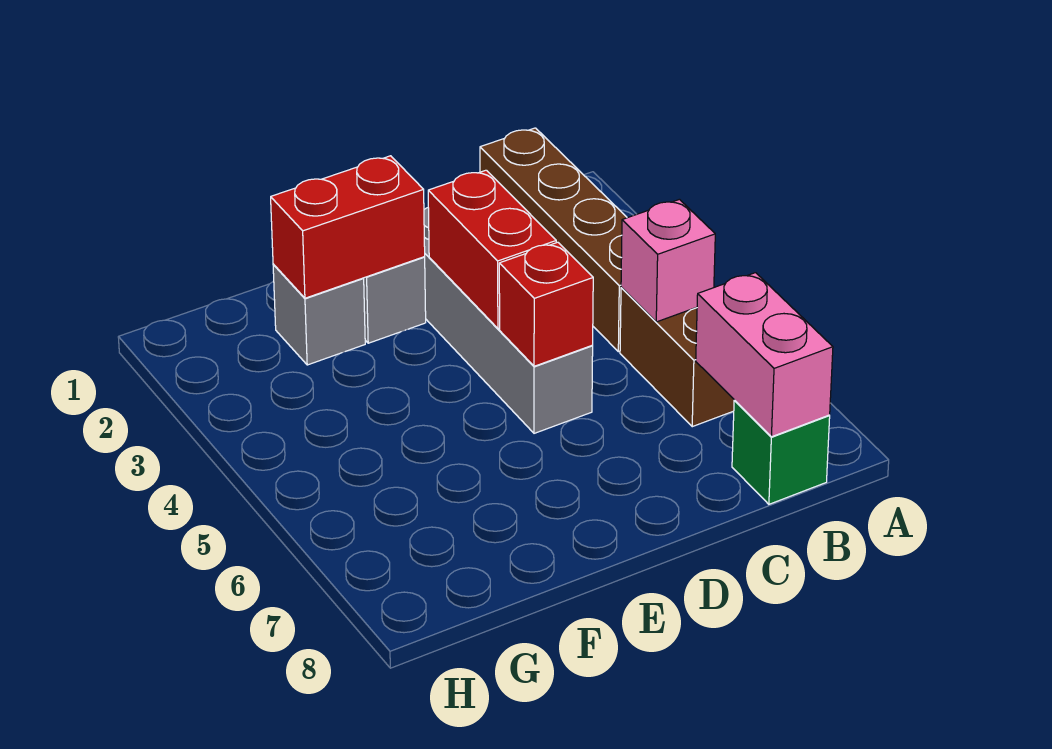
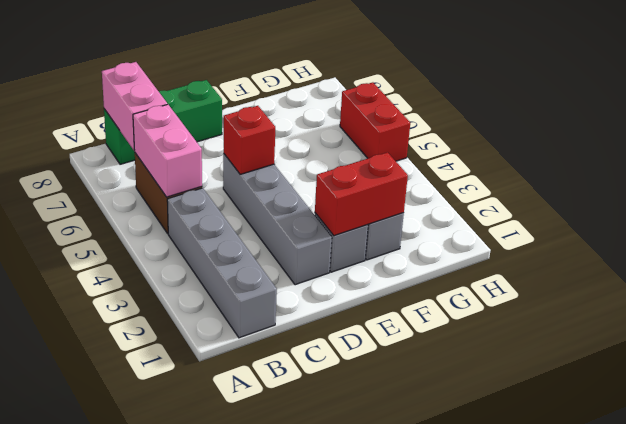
brown 1x4 brick [480,128,627,352] -> grey 1x4 brick [167,188,277,338]
pink 1x1 brick [621,199,715,322] -> pink 1x2 brick [133,104,202,197]
green 1x1 brick [732,400,830,504] -> green 1x3 brick [104,80,222,164]
red 1x2 brick [428,170,556,329] -> red 1x2 brick moved to [340,82,410,161]

